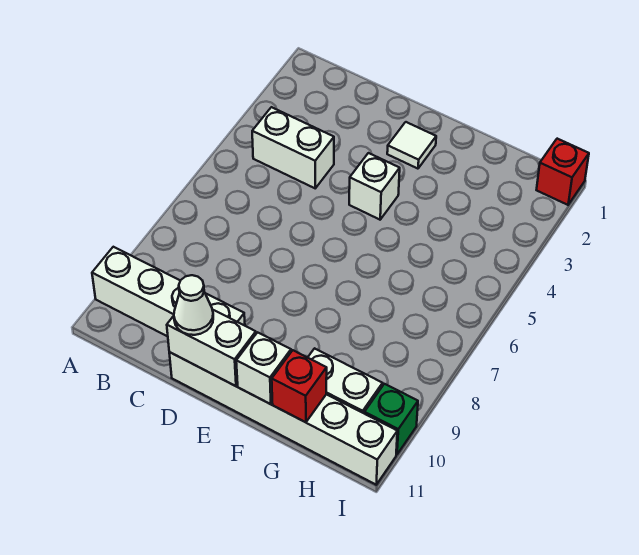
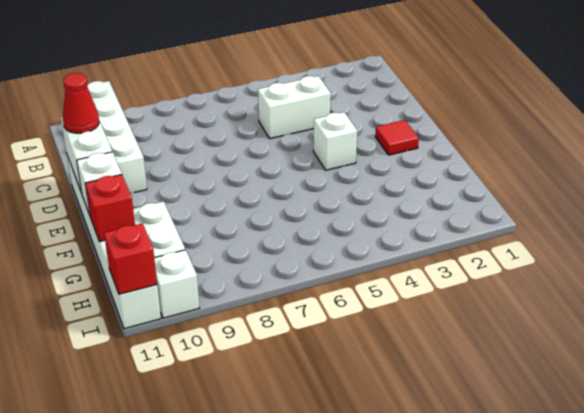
white 1x2 brick [252,107,334,188] -> white 1x2 brick turned to [258,76,331,139]
white 1x1 cone [174,275,213,335] -> red 1x1 cone [63,73,99,133]
white 1x1 tile [387,122,436,169] -> red 1x1 tile [375,120,419,155]
red 1x1 brick [537,139,589,205] -> red 1x1 brick moved to [104,223,157,294]
green 1x1 brick [364,384,418,455] -> white 1x1 brick [154,250,199,318]

